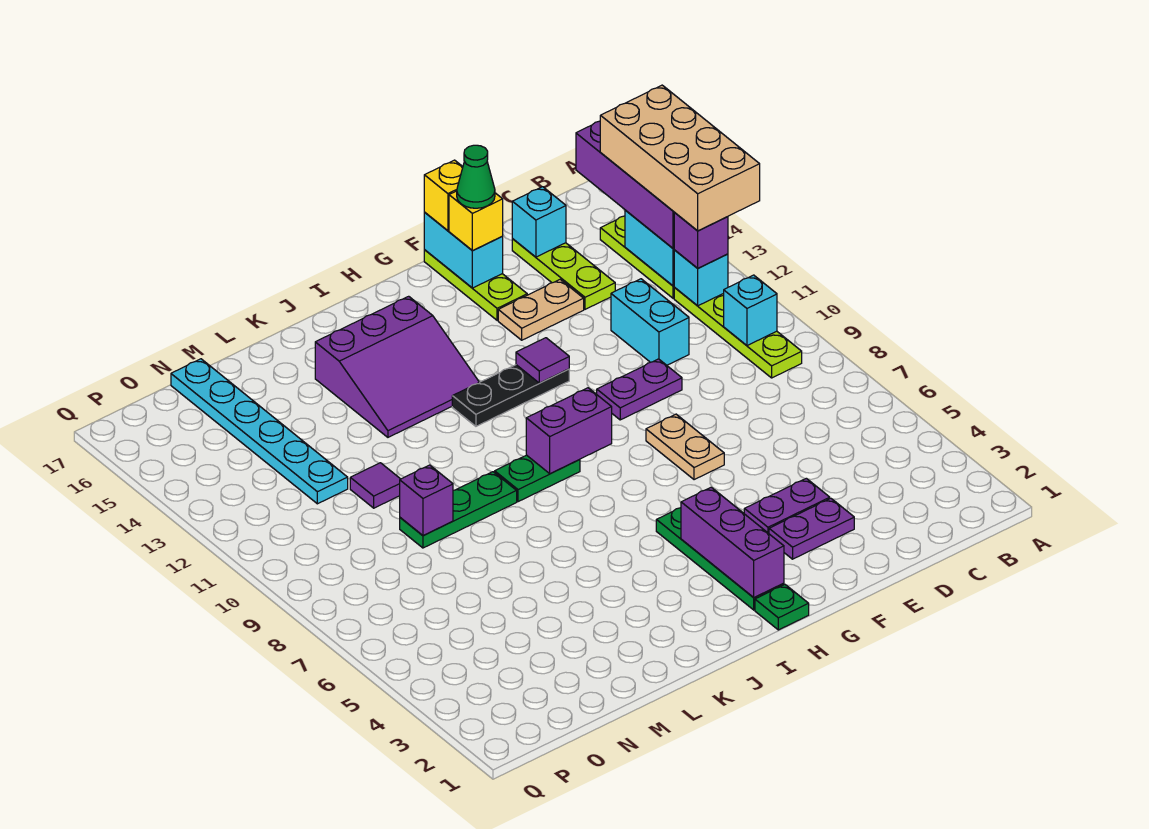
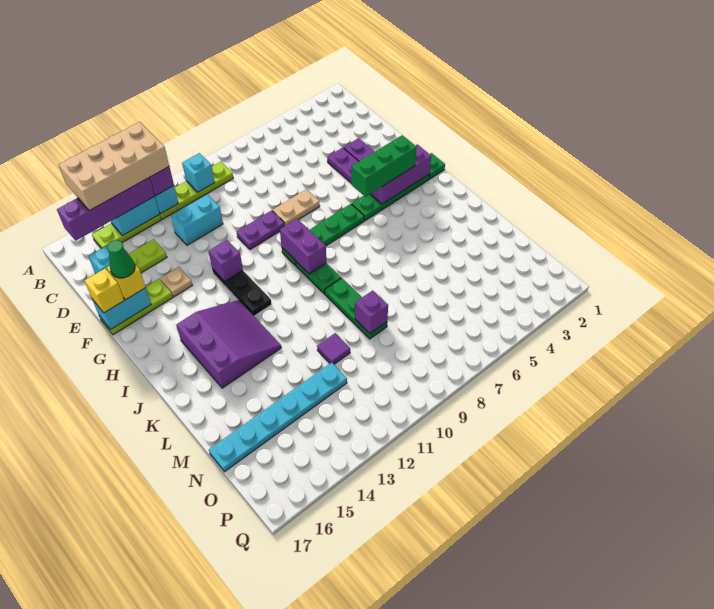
purple 1x2 plate [597,359,682,420] -> purple 1x2 plate turned to [237,210,285,250]
tan 1x2 plate [498,280,584,340] -> tan 1x1 plate [160,267,192,297]
purple 1x1 tile [516,338,569,383] -> purple 1x1 brick [208,240,243,281]
none -> green 1x3 brick [351,135,417,197]
none -> green 1x4 plate [282,204,364,266]

